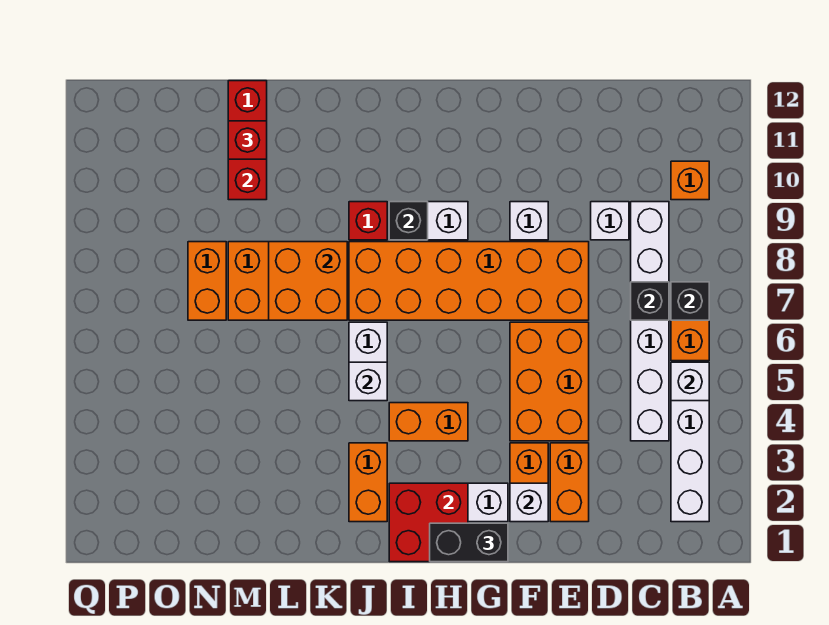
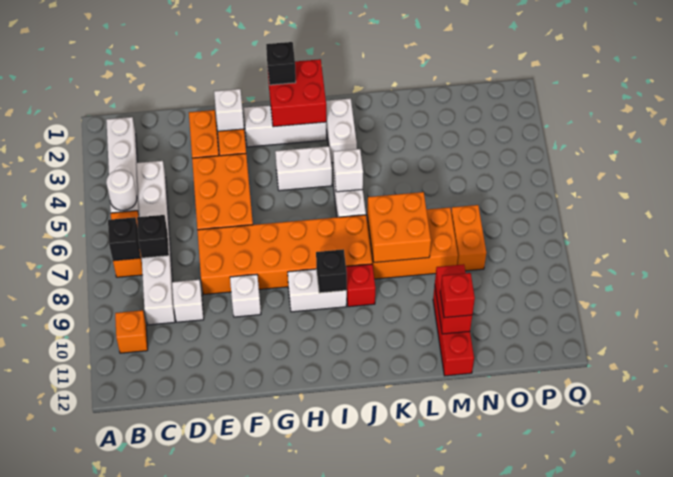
white 1x1 brick [671,362,709,401] -> white 1x1 round brick [106,170,137,210]
black 1x2 brick [430,523,508,562] -> black 1x1 brick [266,42,296,85]
orange 1x2 brick [389,403,468,441] -> white 1x2 brick [275,146,332,191]
orange 1x2 brick [349,443,387,522] -> white 1x2 brick [326,98,357,163]

